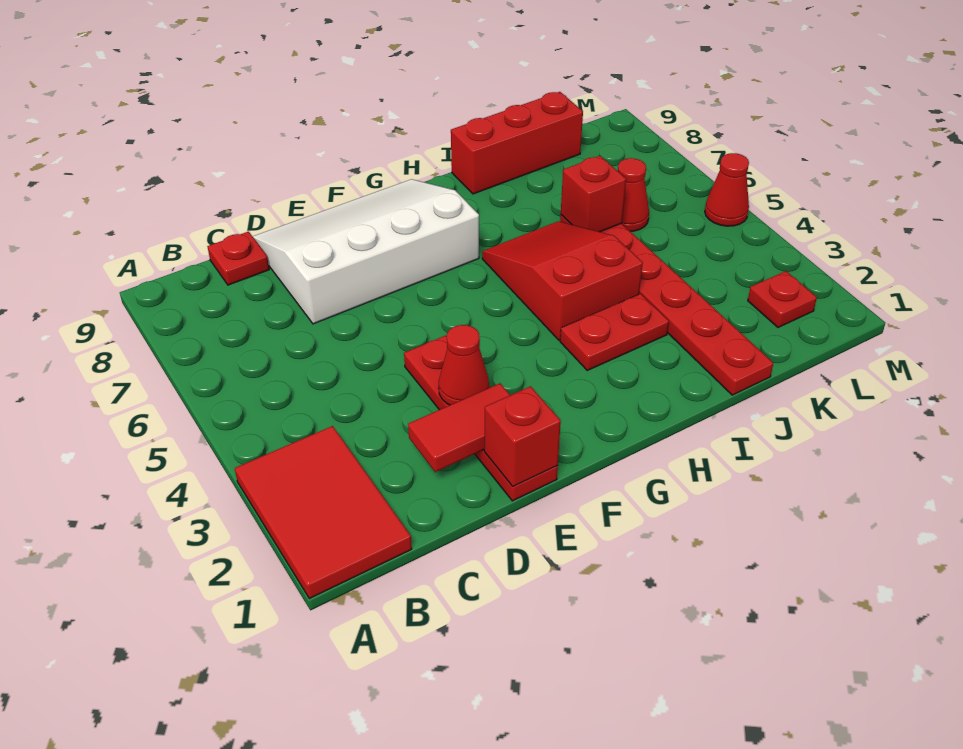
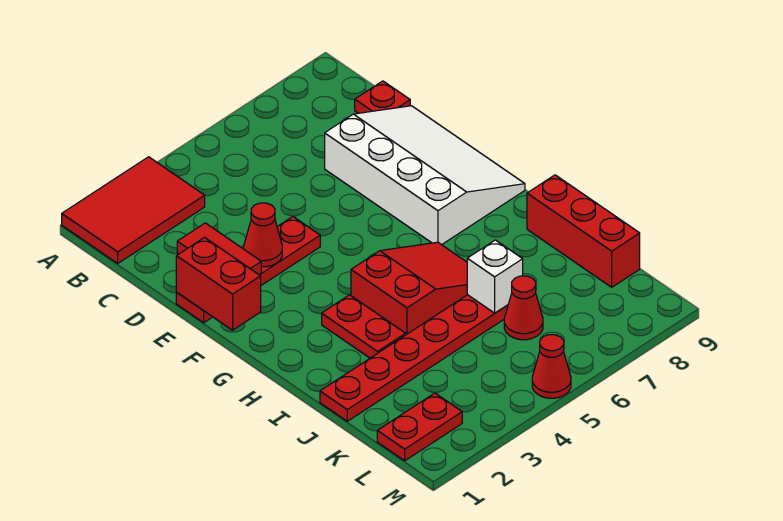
red 1x1 brick [484,386,561,487] -> red 1x2 brick [176,238,261,330]
red 1x1 brick [561,156,626,232] -> white 1x1 brick [467,240,523,313]
red 1x1 plate [748,271,817,327] -> red 1x2 plate [377,393,462,461]

